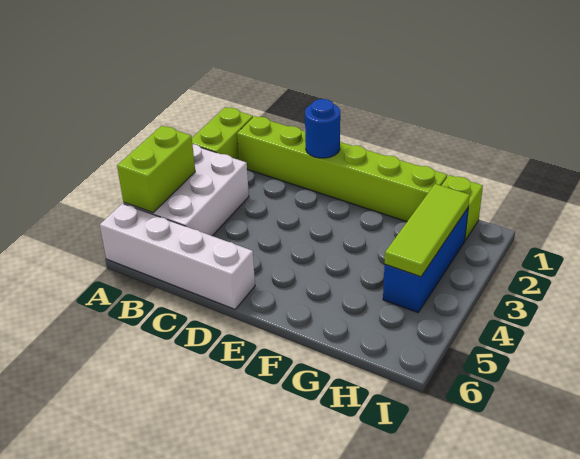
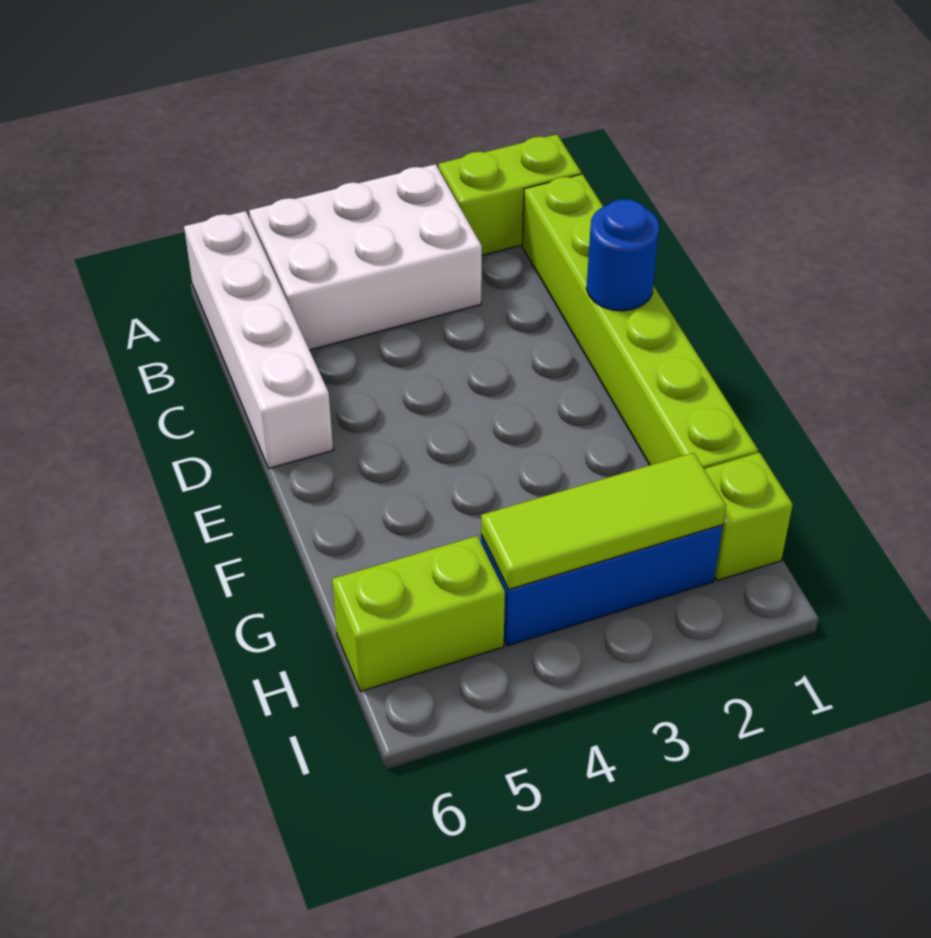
lime 1x2 brick [117,126,195,213] -> lime 1x2 brick moved to [332,536,505,691]

